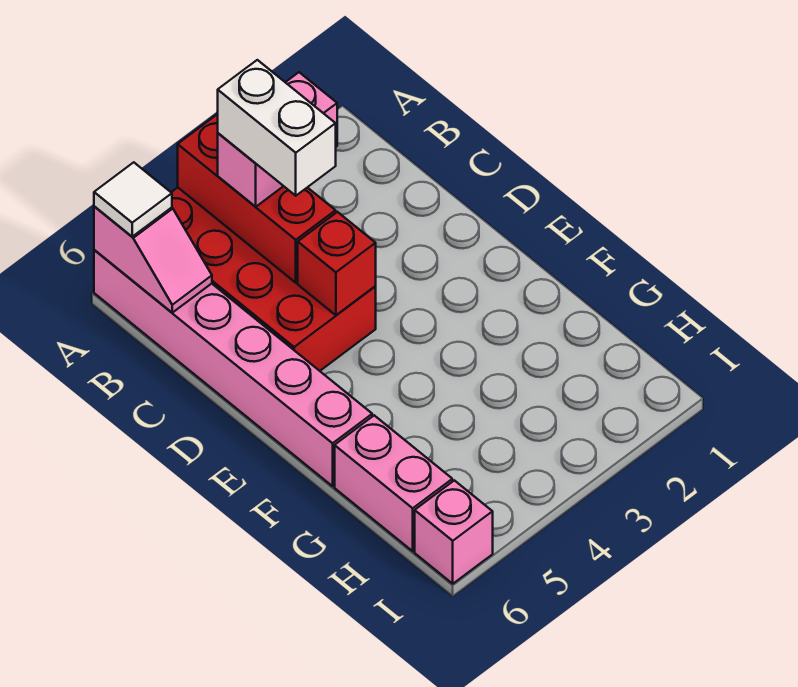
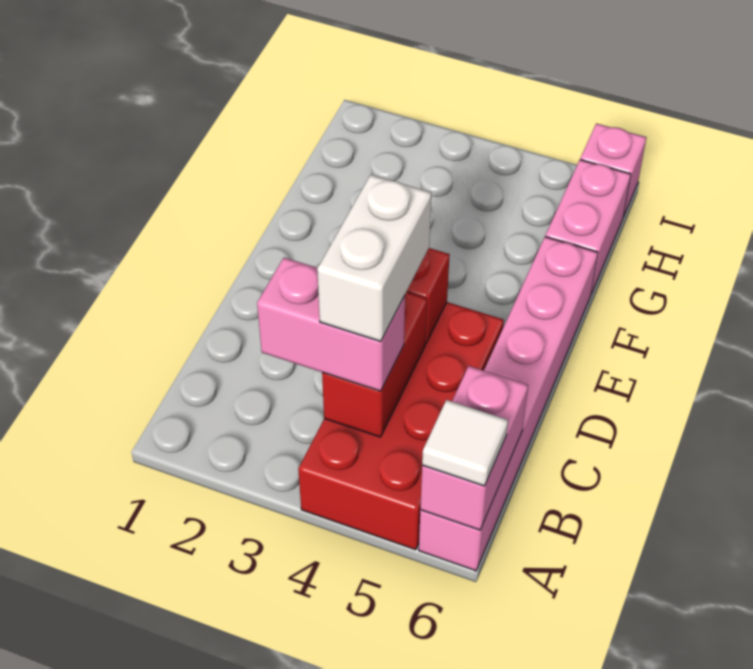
red 1x3 brick [178,114,336,283] -> red 1x2 brick [322,292,427,437]
pink 1x2 slope [94,207,212,313] -> pink 1x2 brick [420,366,528,530]

